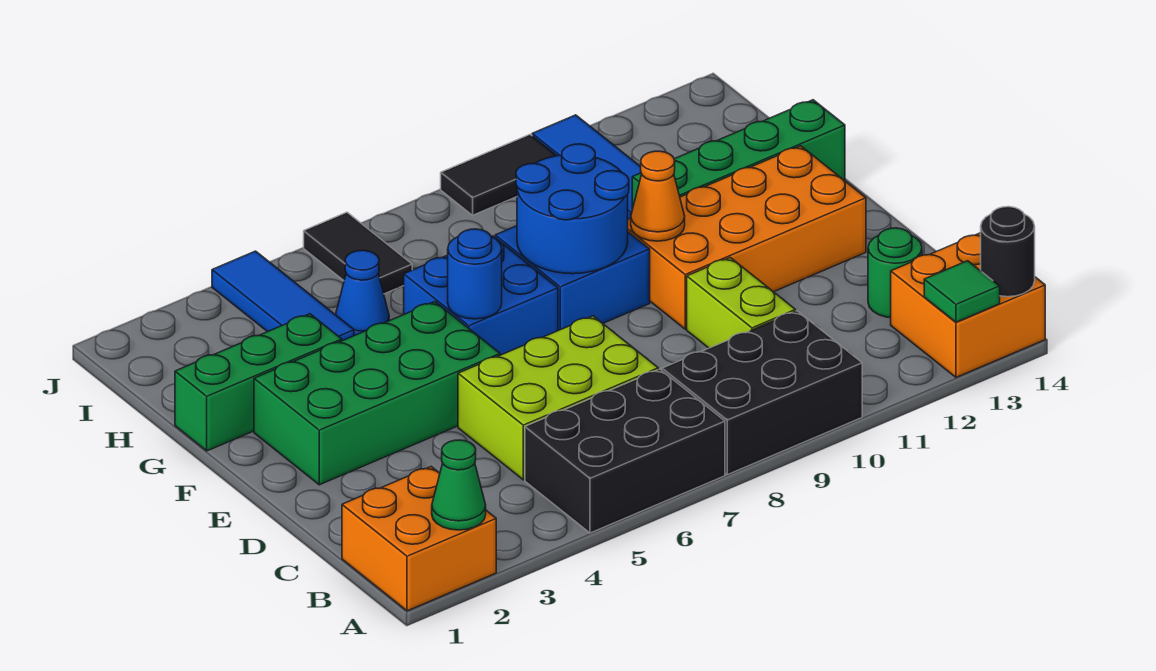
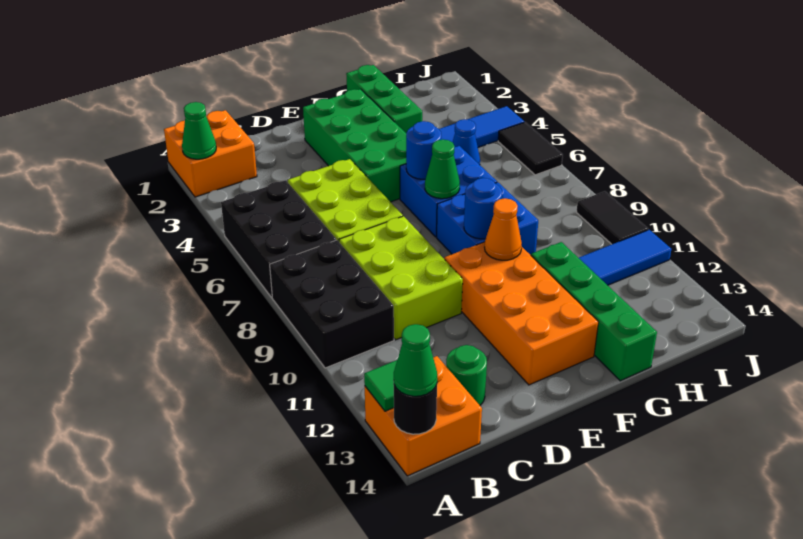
none -> green 1x1 cone [394,324,437,396]
lime 1x2 brick [687,258,796,348] -> lime 2x3 brick [339,216,463,340]
none -> green 1x1 cone [425,140,460,199]
blue 2x2 round brick [516,144,629,274] -> blue 1x1 round brick [464,178,502,239]
black 1x2 tile [304,212,412,294] -> black 1x2 tile turned to [498,122,563,175]

